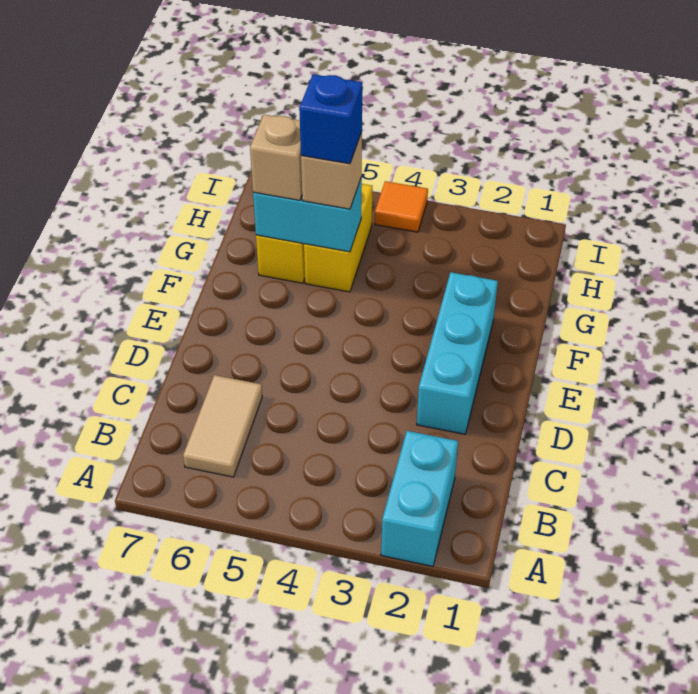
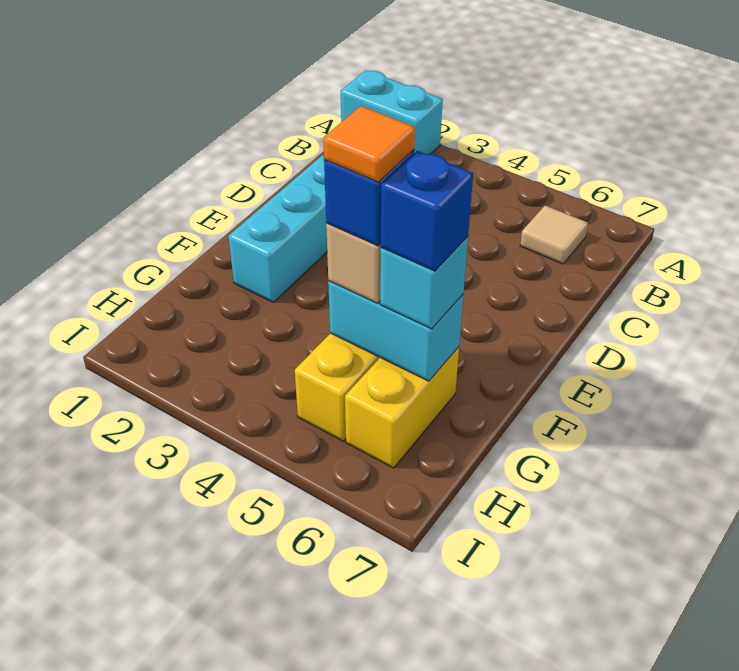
cyan 1x2 brick [381,431,458,566] -> cyan 1x2 brick turned to [341,70,443,154]
tan 1x2 tile [183,375,262,477] -> tan 1x1 tile [520,205,588,264]
tan 1x1 brick [250,115,302,200] -> cyan 1x1 brick [380,237,468,329]
none -> blue 1x1 brick [381,151,473,271]
orange 1x1 tile [375,181,428,232] -> orange 1x1 tile moved to [323,106,415,182]

